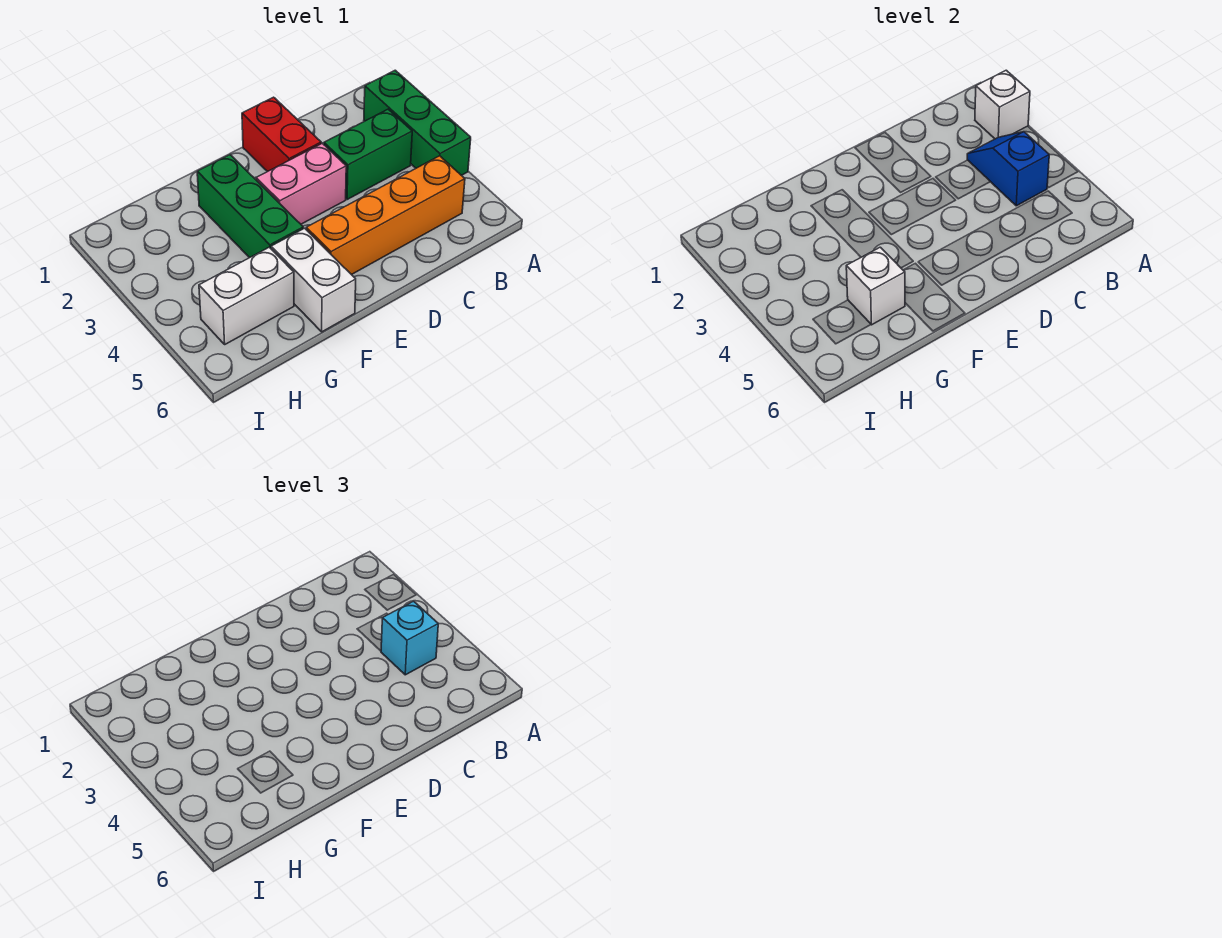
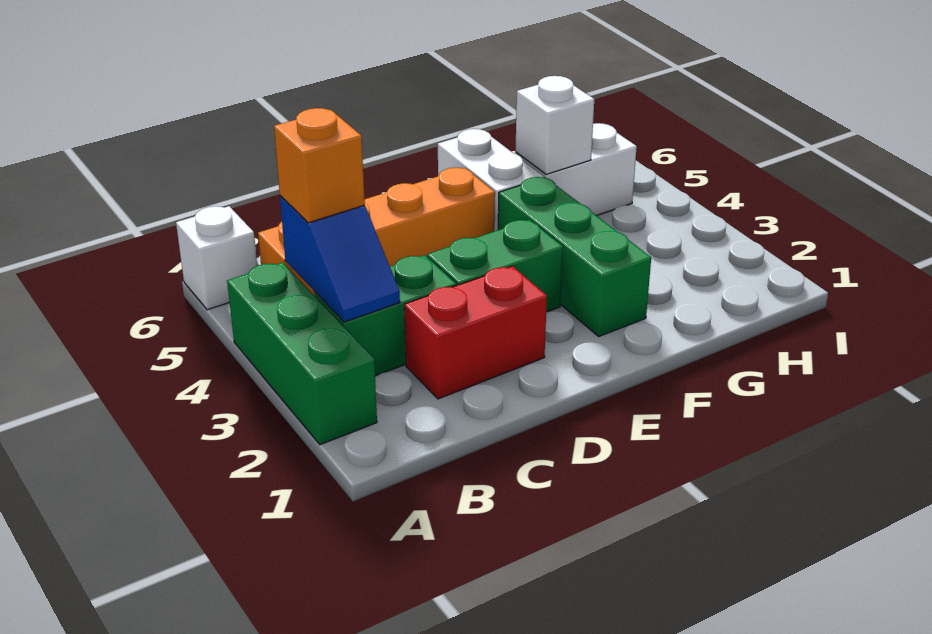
white 1x1 brick [975,70,1030,139] -> white 1x1 brick moved to [176,206,257,310]
cyan 1x1 brick [381,601,438,675] -> orange 1x1 brick [274,108,365,223]
red 1x2 brick [242,97,321,172] -> red 1x2 brick turned to [404,266,547,399]
pink 1x2 brick [256,143,346,224] -> green 1x2 brick [427,220,563,312]

